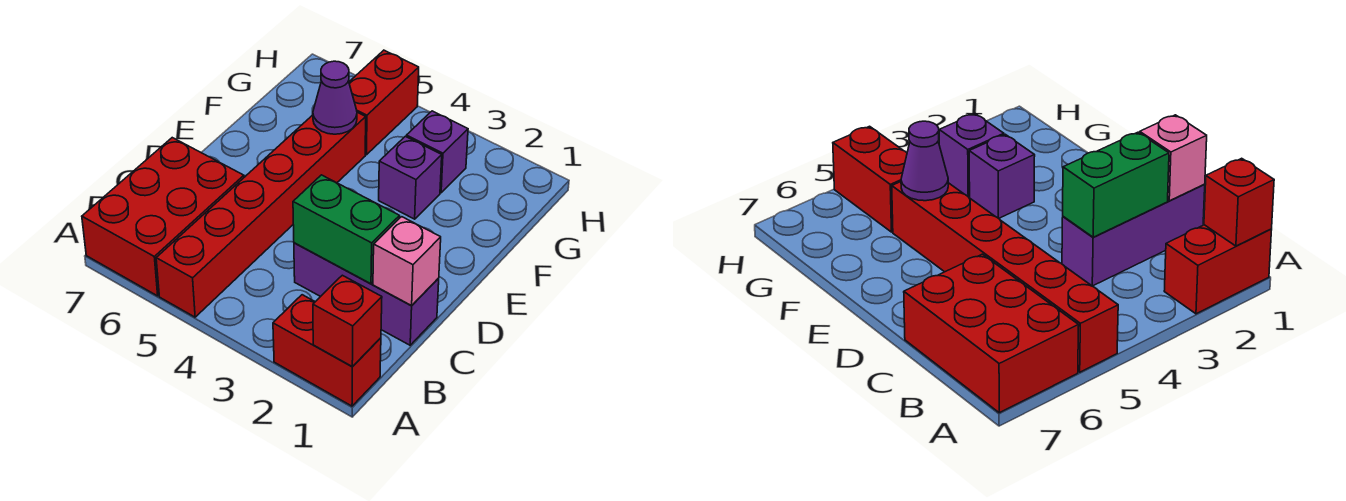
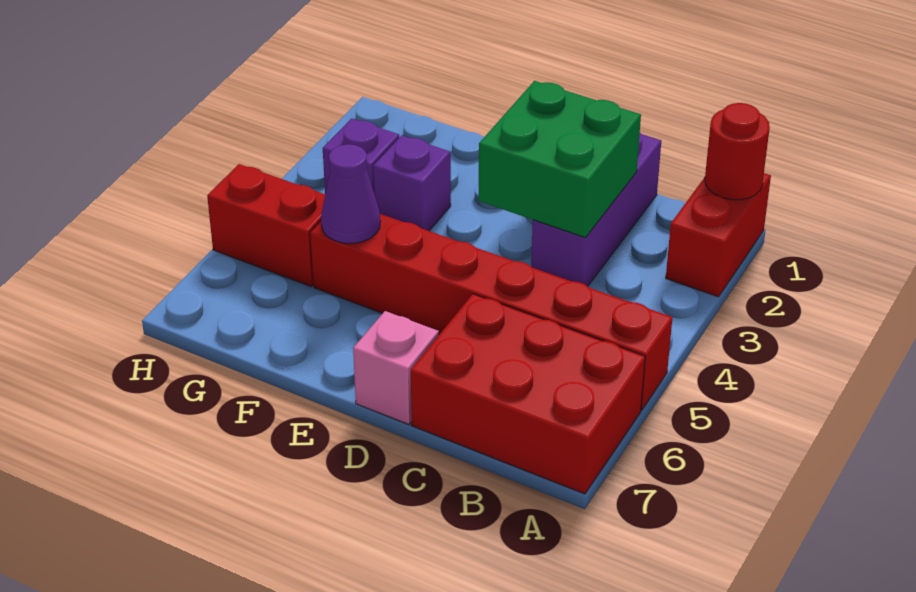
red 1x1 brick [313,275,382,367] -> red 1x1 round brick [705,103,770,200]
pink 1x1 brick [373,217,441,306] -> pink 1x1 brick moved to [353,311,439,425]
green 1x2 brick [293,175,400,284] -> green 2x2 brick [478,81,641,238]

